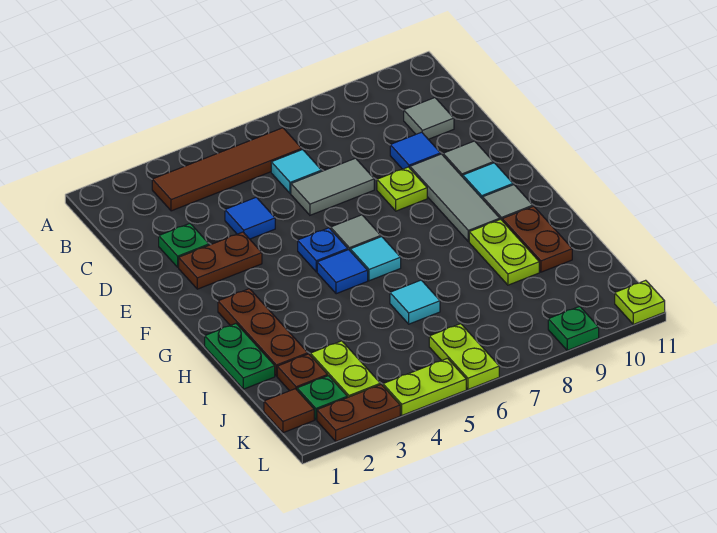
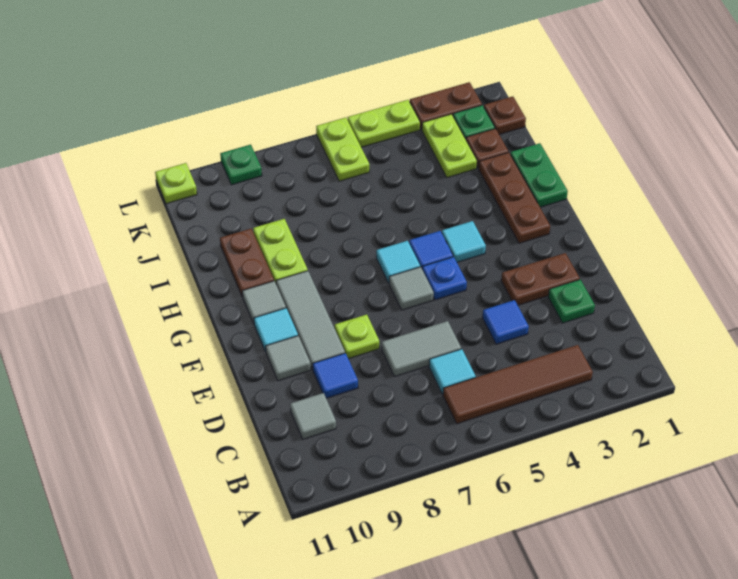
cyan 1x1 tile [390,280,440,324] -> cyan 1x1 tile moved to [442,221,486,262]
brown 1x1 tile [264,389,314,433] -> brown 1x1 plate [484,96,526,134]

